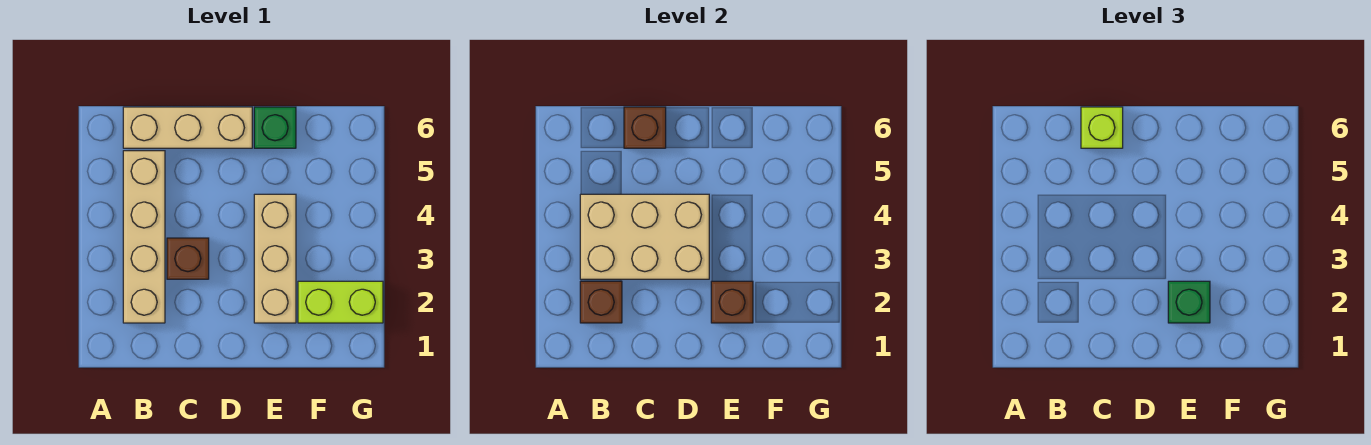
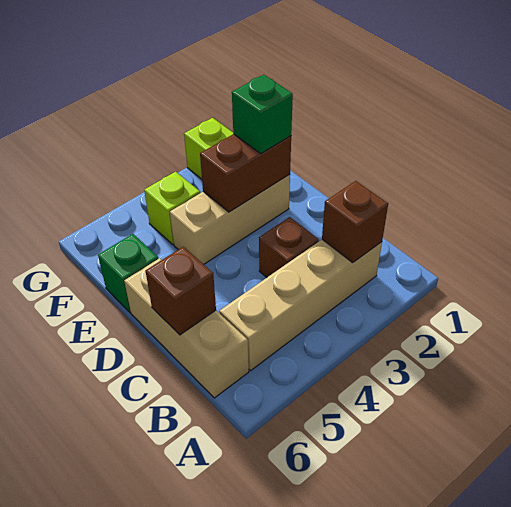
tan 2x3 brick [580,194,709,279] -> none
lime 1x1 brick [1081,107,1123,148] -> lime 1x1 brick moved to [144,172,200,244]
brown 1x1 brick [711,281,753,323] -> brown 1x2 brick [200,134,291,212]

